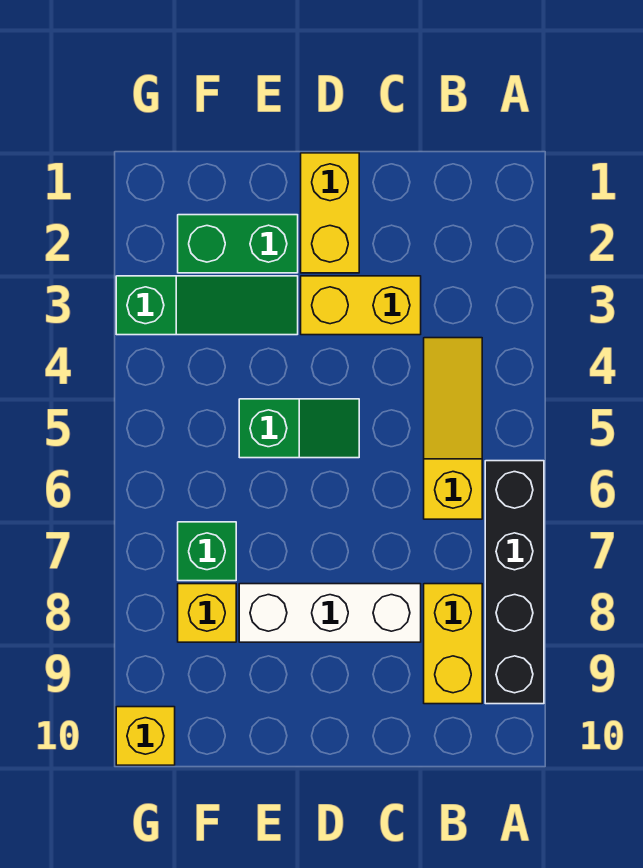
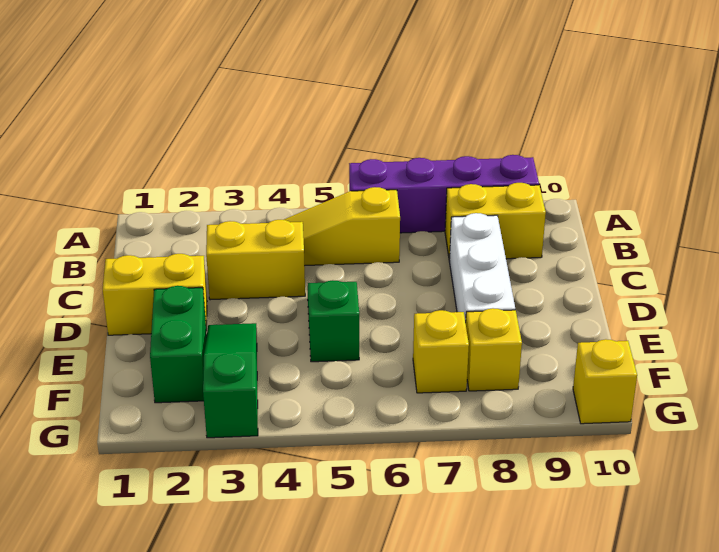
black 1x4 brick [485,461,544,704] -> purple 1x4 brick [349,155,539,233]
yellow 1x2 brick [301,276,421,335] -> yellow 1x2 brick turned to [206,220,305,300]
green 1x1 brick [178,522,236,581] -> yellow 1x1 brick [413,310,469,393]

